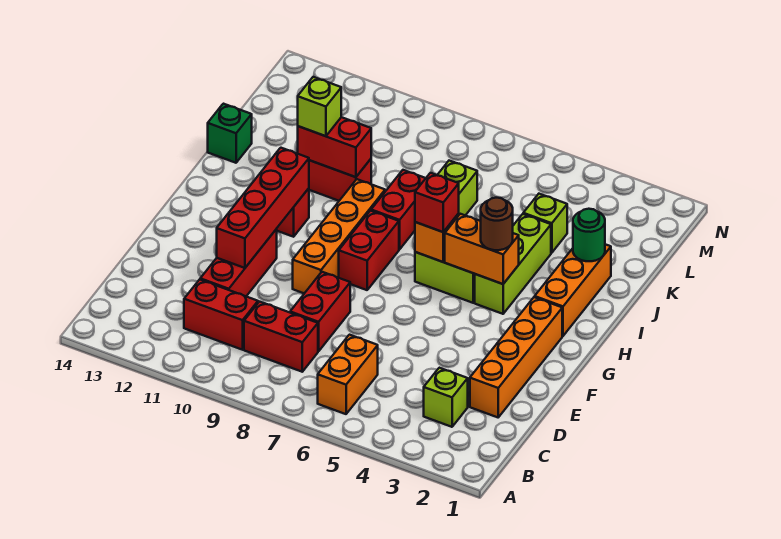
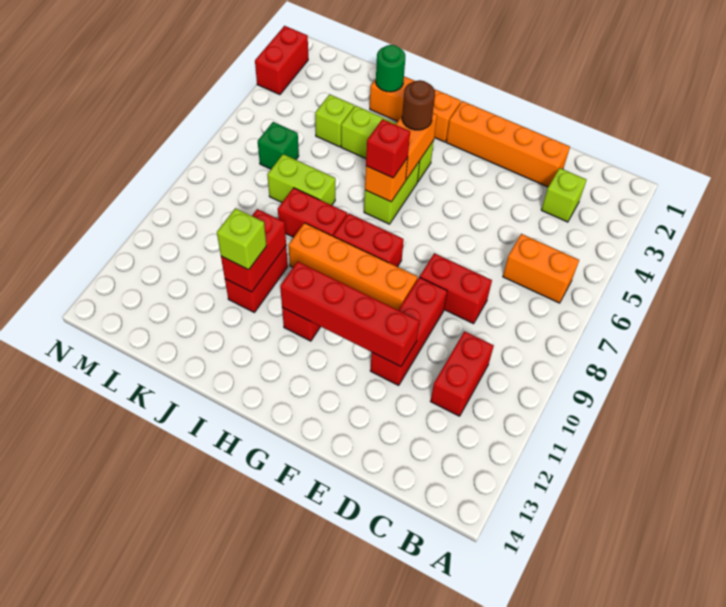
red 1x2 brick [244,302,318,372] -> red 1x2 brick moved to [255,26,308,95]
red 1x3 brick [200,229,277,296] -> red 1x3 brick turned to [370,277,447,385]
green 1x1 brick [208,104,252,163] -> green 1x1 brick moved to [258,122,299,169]

